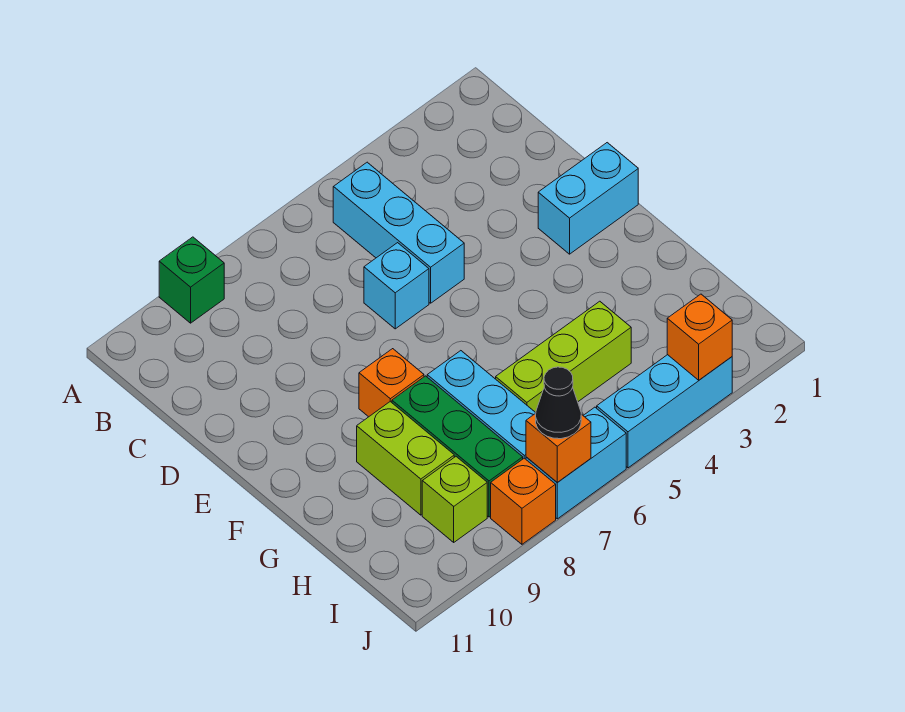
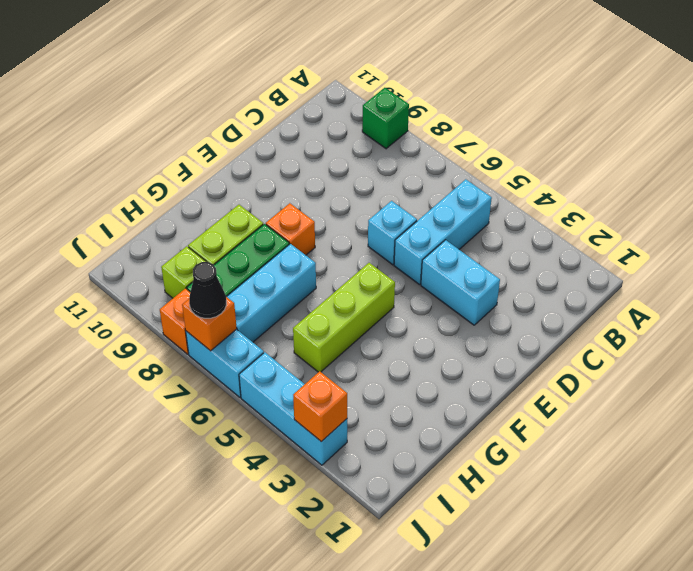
cyan 1x2 brick [538,143,638,254] -> cyan 1x2 brick moved to [421,240,500,325]
lime 1x3 brick [496,301,631,412] -> lime 1x3 brick turned to [293,263,395,372]

